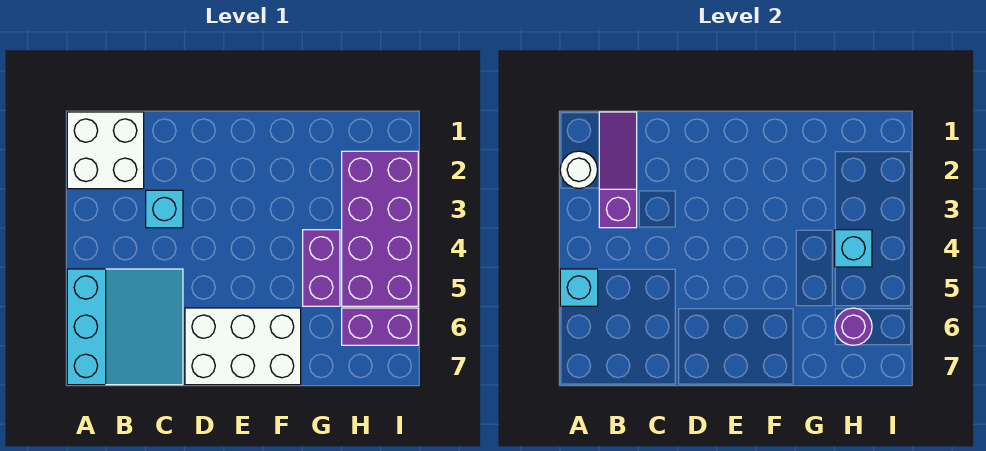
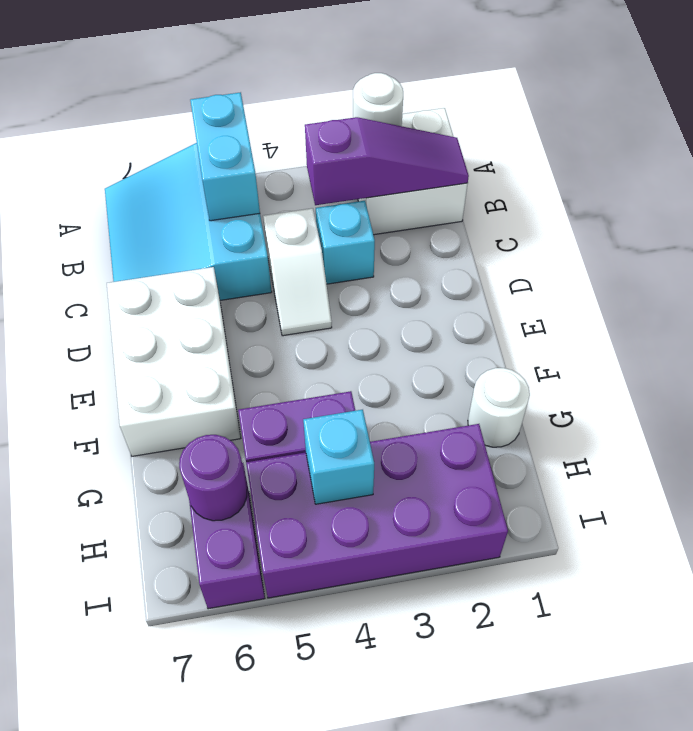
cyan 3x3 slope [67,269,183,385] -> cyan 3x3 slope turned to [105,143,272,300]
cyan 1x1 brick [560,269,598,306] -> cyan 1x2 brick [190,92,260,221]
none -> white 1x2 slope [263,208,332,336]
none -> white 1x1 round brick [468,368,530,447]

